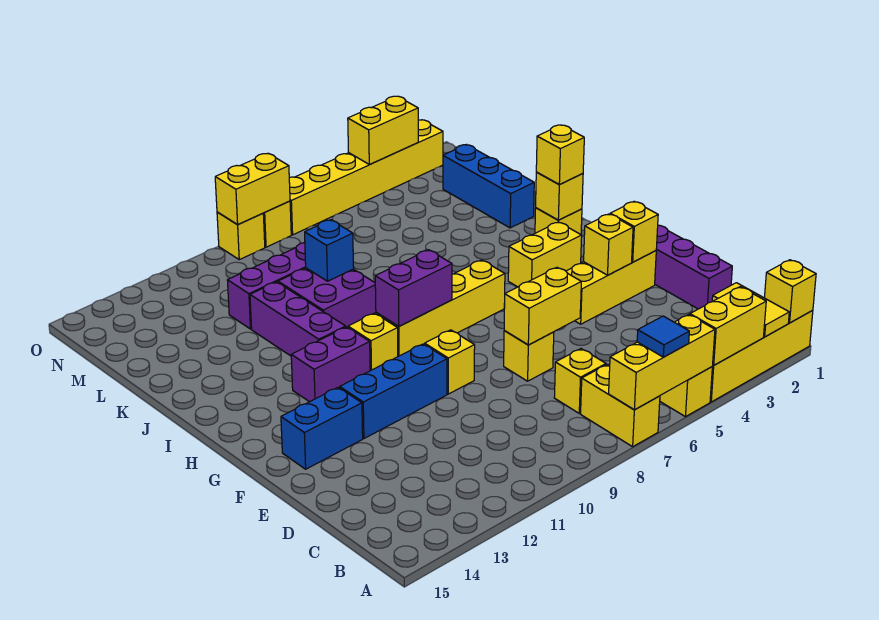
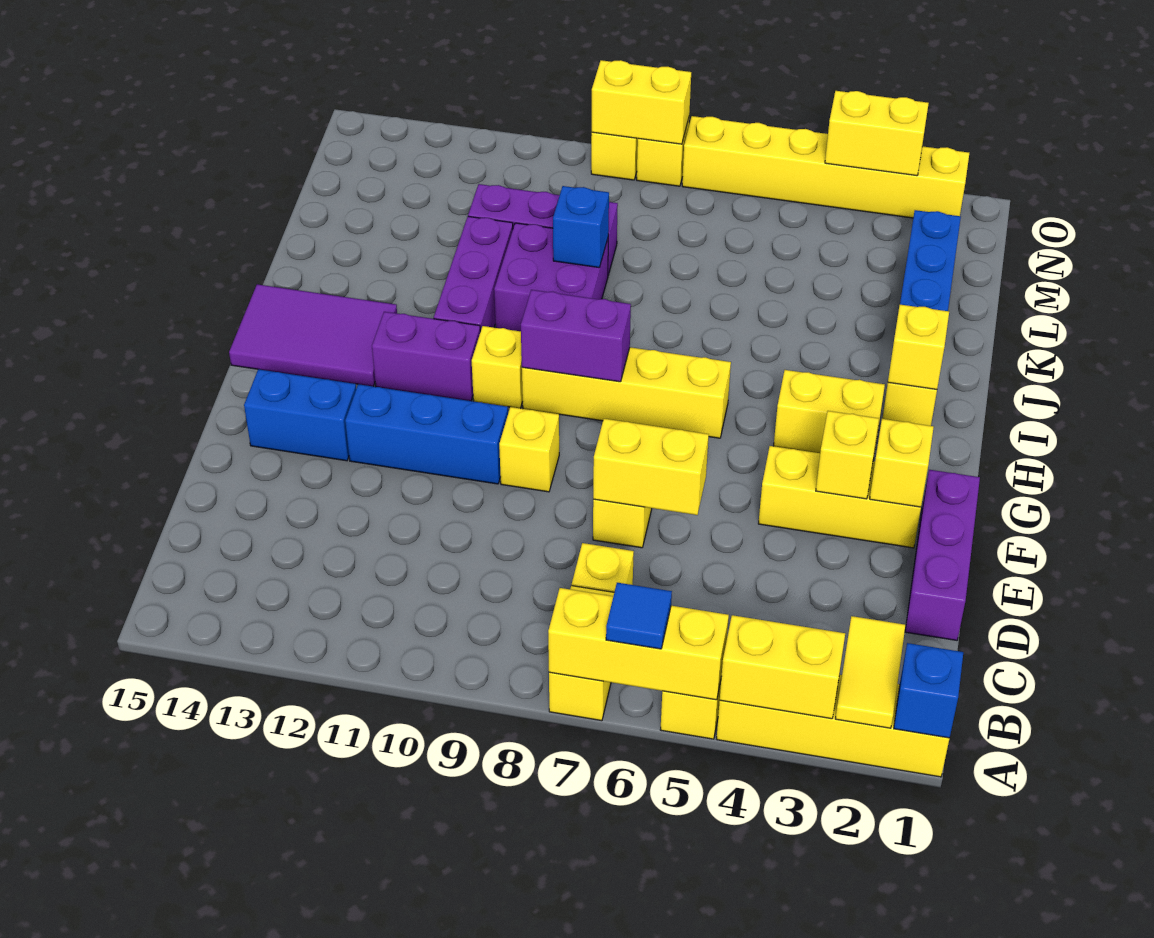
yellow 1x1 brick [764,260,816,323] -> blue 1x1 brick [894,643,963,738]
none -> purple 2x3 tile [229,284,397,386]
yellow 1x1 brick [536,125,584,185] -> none

